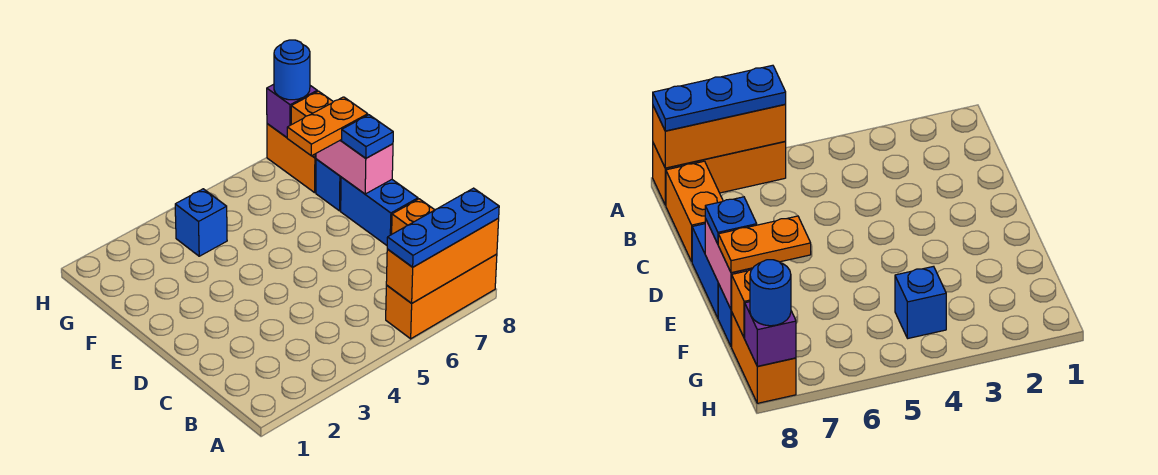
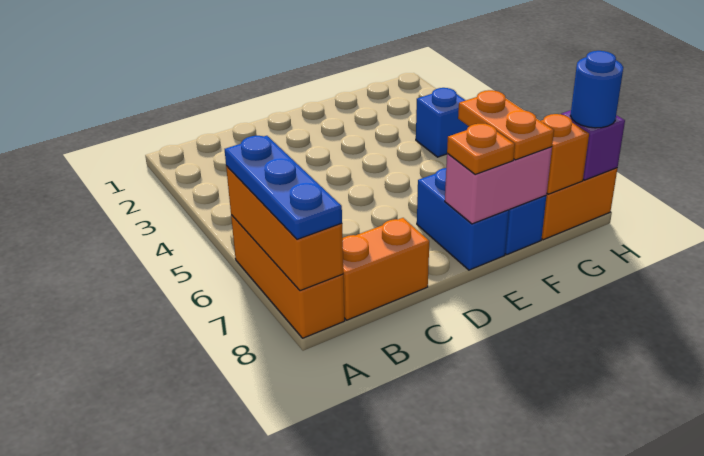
blue 1x2 brick [341,177,418,245] -> blue 1x2 brick turned to [417,168,509,270]
blue 1x1 plate [342,115,393,158] -> orange 1x1 plate [447,124,515,175]

